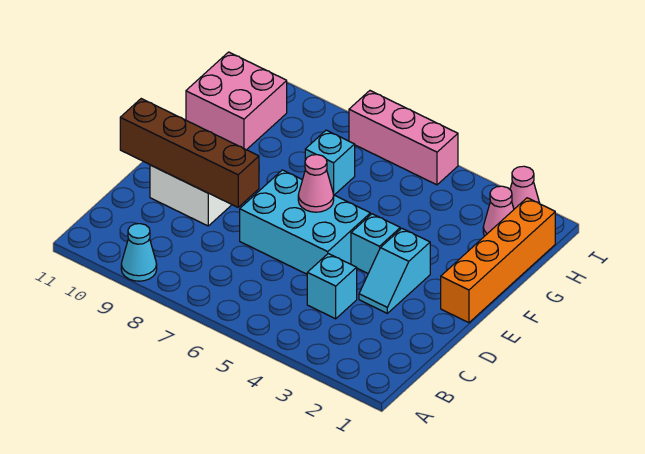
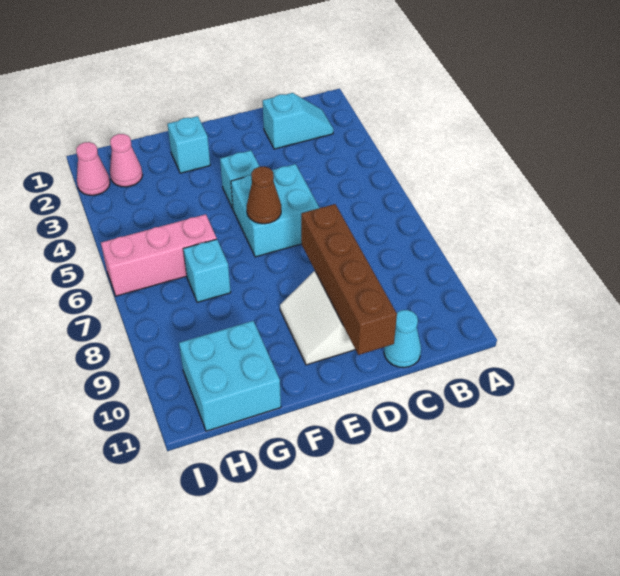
cyan 1x1 cone [121,224,157,281] -> cyan 1x1 cone moved to [384,310,421,368]
cyan 1x1 brick [307,254,357,319] -> cyan 1x1 brick moved to [167,116,210,173]
cyan 1x2 slope [359,228,430,313] -> cyan 1x2 slope moved to [263,93,333,149]
cyan 2x3 brick [240,170,370,274] -> cyan 2x2 brick [231,164,319,257]
orange 1x4 brick [441,198,555,323] -> none
pink 1x1 cone [298,155,334,212] -> brown 1x1 cone [247,167,281,224]
pink 2x2 brick [186,52,287,150] -> cyan 2x2 brick [179,321,281,431]
pink 1x3 brick [349,91,458,185] -> pink 1x3 brick turned to [101,214,217,296]

